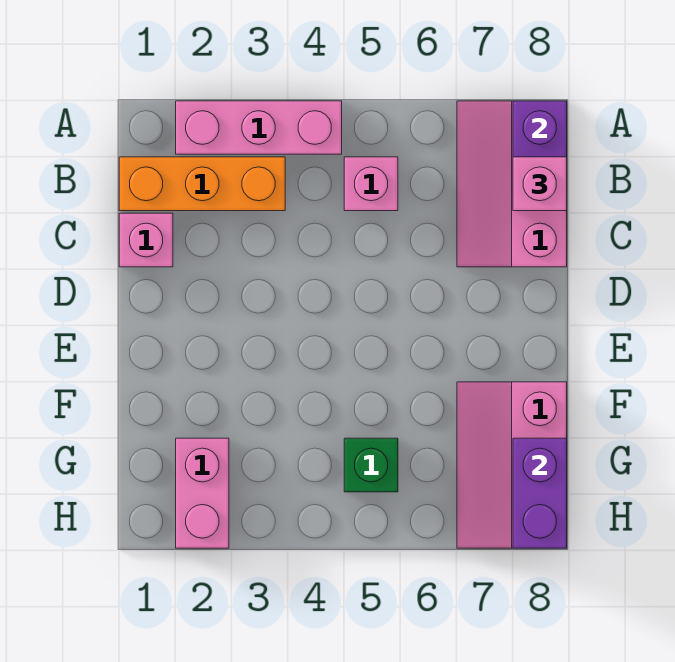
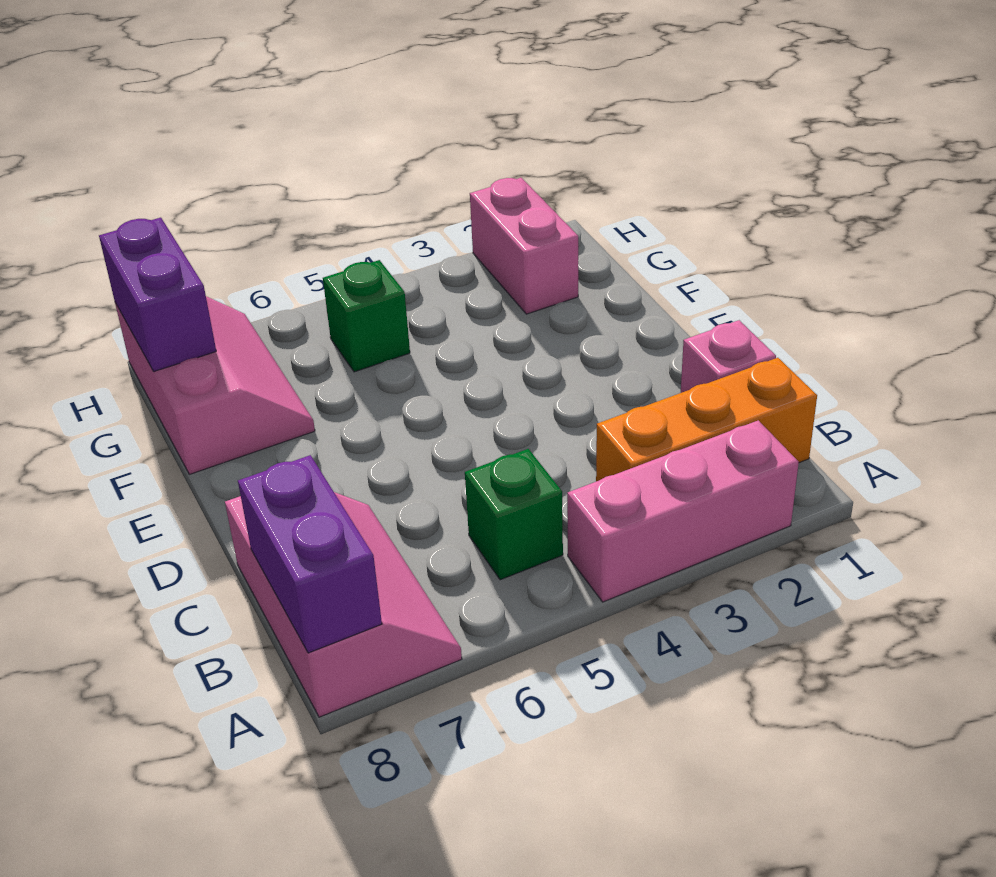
pink 1x1 brick [344,157,398,211] -> green 1x1 brick [465,449,563,580]
pink 1x1 brick [513,157,567,211] -> none

